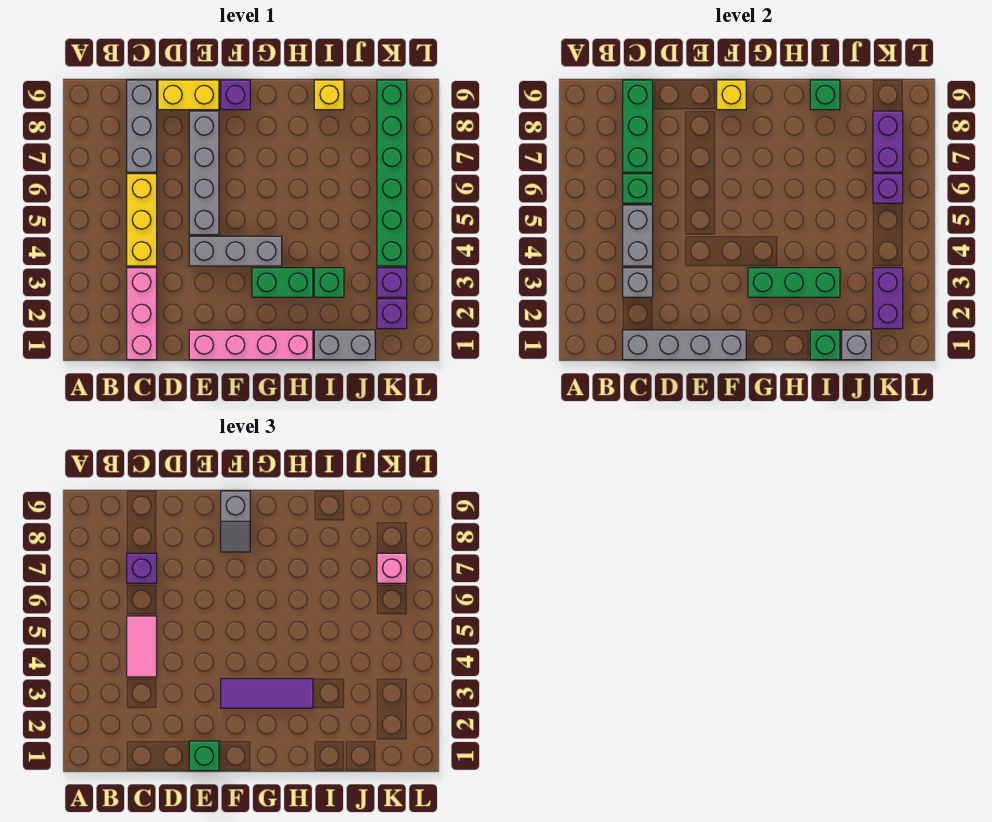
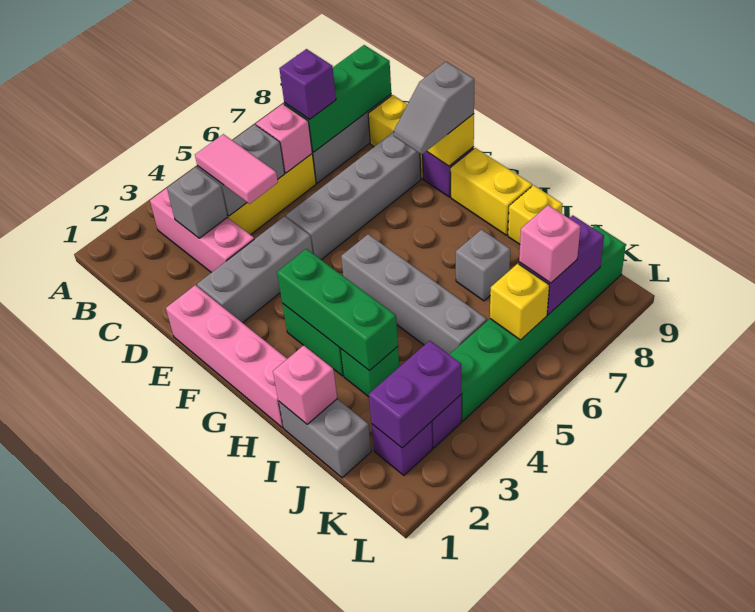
pink 1x3 brick [127,268,157,360] -> pink 1x3 brick turned to [150,188,254,272]
grey 1x4 brick [623,330,746,360] -> grey 1x4 brick moved to [341,234,487,354]
pink 1x2 tile [127,616,157,677] -> pink 1x2 tile turned to [195,134,278,204]
green 1x1 brick [623,174,653,203] -> pink 1x1 brick [256,104,312,173]
green 1x1 brick [189,741,219,771] -> none
grey 1x3 brick [189,236,282,266] -> grey 1x3 brick turned to [197,216,313,323]
purple 1x3 tile [221,679,313,708] -> none
none -> yellow 1x2 brick [451,148,532,235]
green 1x1 brick [810,330,840,360] -> pink 1x1 brick [273,345,337,424]
green 1x1 brick [810,80,840,110] -> none
grey 1x1 brick [842,330,871,360] -> grey 1x1 brick moved to [456,230,510,301]
purple 1x1 brick [873,174,903,203] -> yellow 1x1 brick [490,264,549,340]

